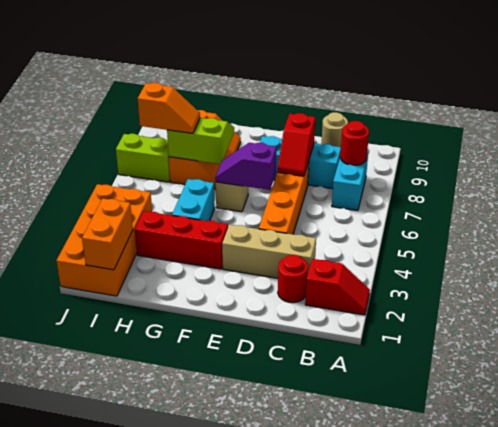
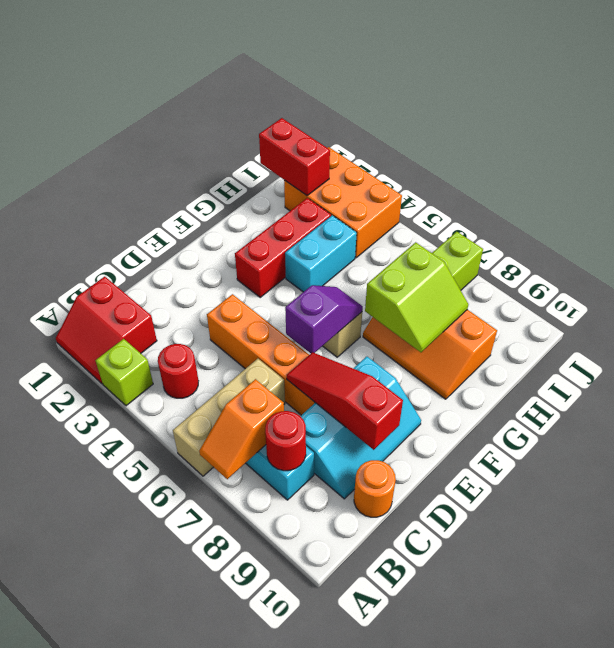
red 1x2 slope [305,259,370,315] -> red 2x2 slope [56,277,157,384]
none -> lime 1x1 brick [95,339,153,406]
red 1x1 round brick [278,255,308,303] -> red 1x1 round brick moved to [158,344,198,398]
tan 1x3 brick [222,225,316,278] -> tan 1x3 brick moved to [173,359,285,476]
tan 1x1 round brick [321,112,348,147] -> orange 1x1 round brick [354,460,396,517]
red 1x2 slope [277,113,315,176] -> red 1x3 slope [287,352,403,450]
cyan 1x2 brick [172,179,215,221] -> cyan 1x2 brick turned to [285,215,357,292]
orange 1x2 slope [138,83,200,133] -> orange 1x2 slope moved to [199,379,284,479]
orange 2x4 brick [56,184,152,296] -> orange 2x3 brick [284,147,402,258]
orange 1x2 brick [82,198,133,270] -> red 1x2 brick [259,118,330,195]

